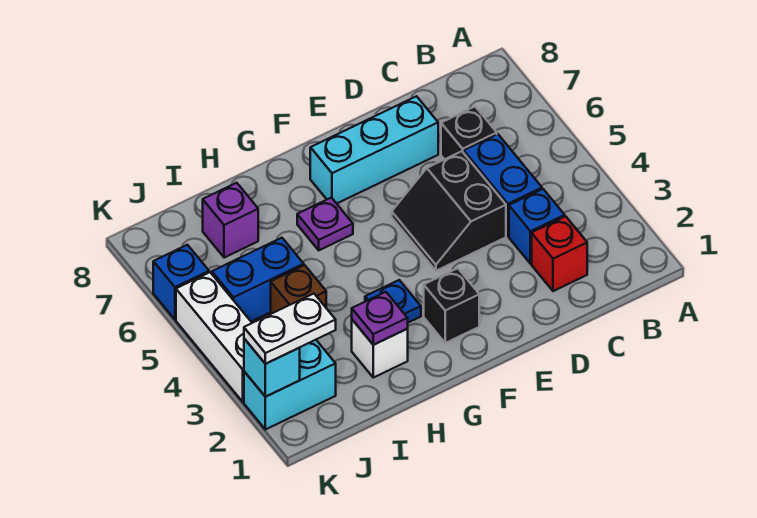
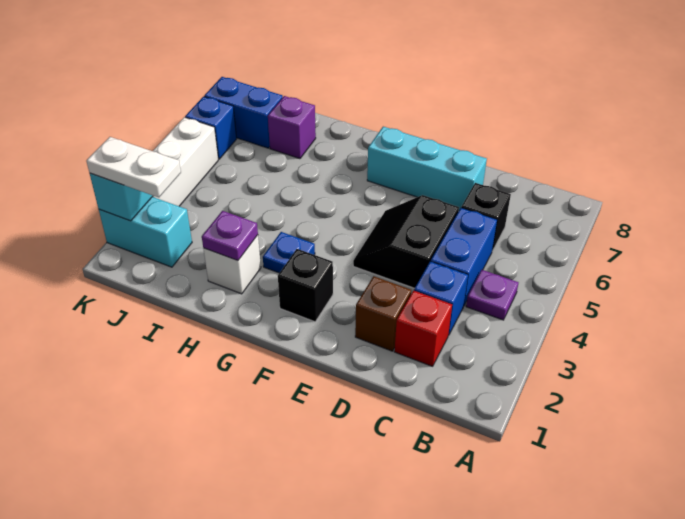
purple 1x1 plate [297,198,353,250] -> purple 1x1 plate moved to [466,270,519,320]
brown 1x1 brick [271,265,326,314] -> brown 1x1 brick moved to [355,276,411,351]
blue 1x2 brick [212,238,304,321] -> blue 1x2 brick moved to [204,77,283,148]

